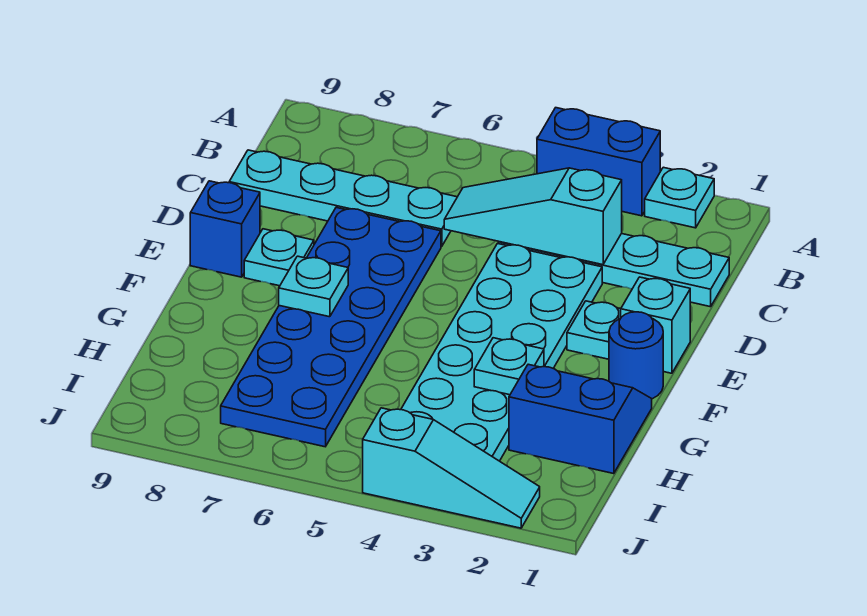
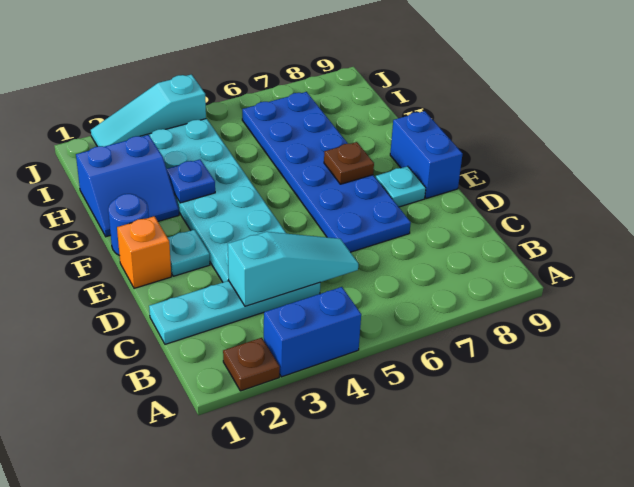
cyan 1x1 plate [645,167,714,228] -> brown 1x1 plate [223,338,280,391]
cyan 1x4 plate [229,150,457,247] -> none
cyan 1x1 brick [621,277,690,373] -> orange 1x1 brick [117,216,171,288]
blue 1x1 brick [190,181,260,277] -> blue 1x2 brick [390,111,462,198]
cyan 1x1 plate [279,256,348,317] -> brown 1x1 plate [324,142,374,184]
cyan 1x1 plate [474,338,544,395] -> blue 1x1 plate [167,160,215,203]

